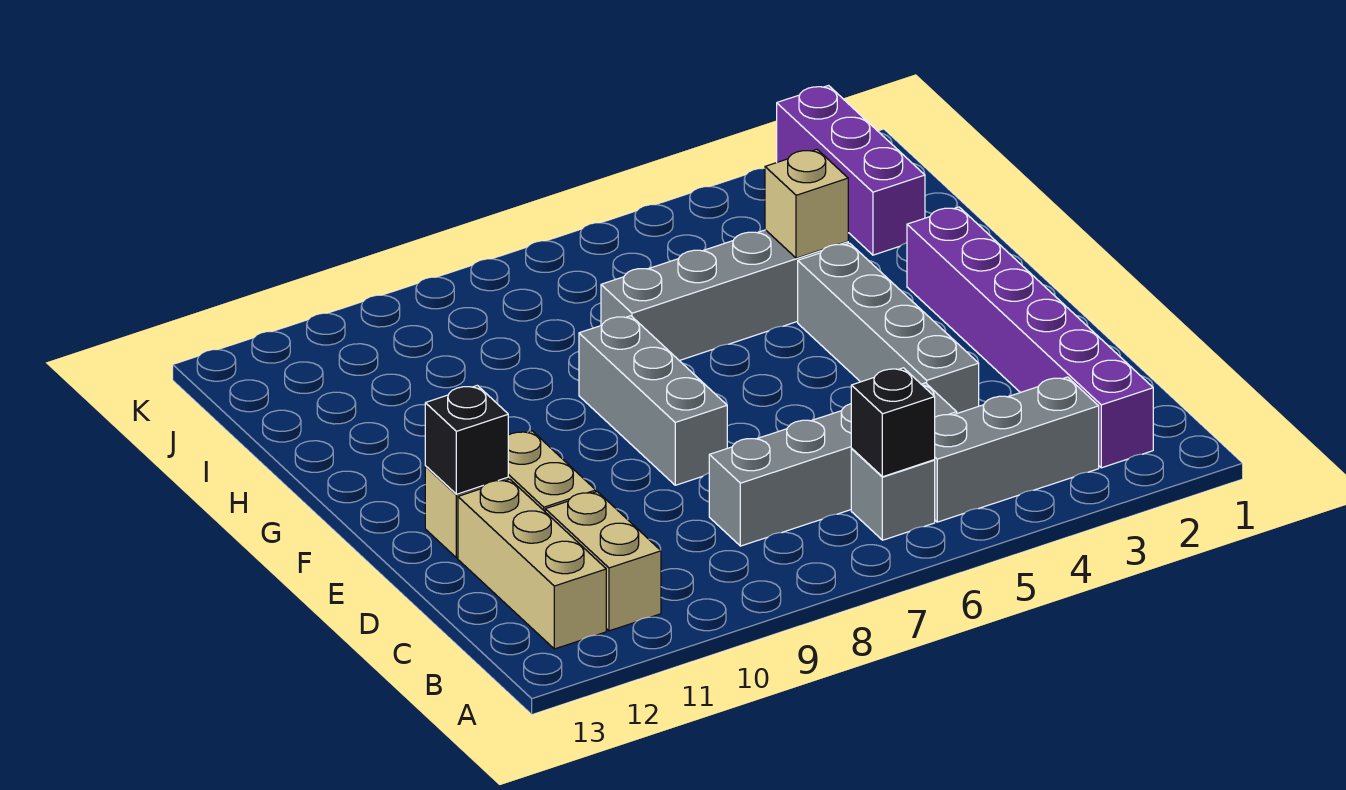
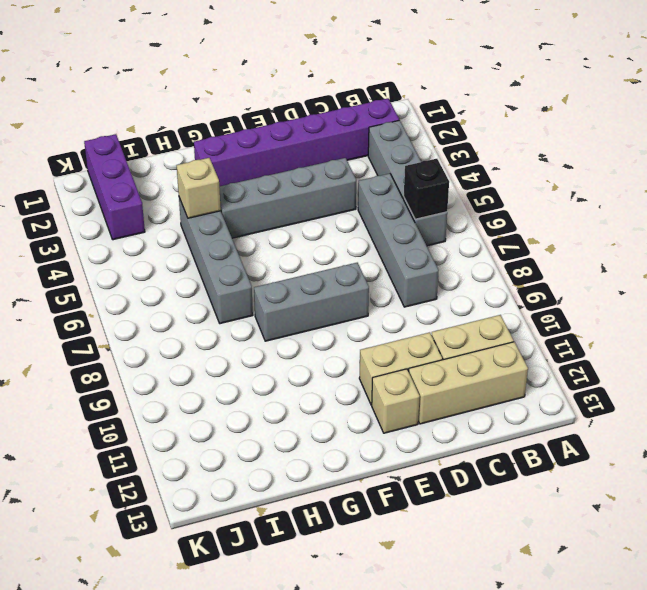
black 1x1 brick [425,385,508,494] -> none
purple 1x3 brick [777,86,925,255] -> purple 1x3 brick turned to [84,134,145,240]

